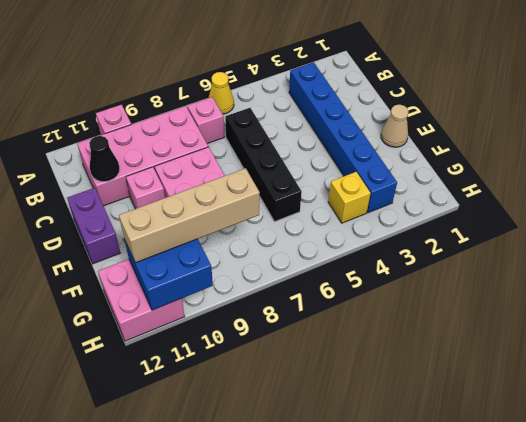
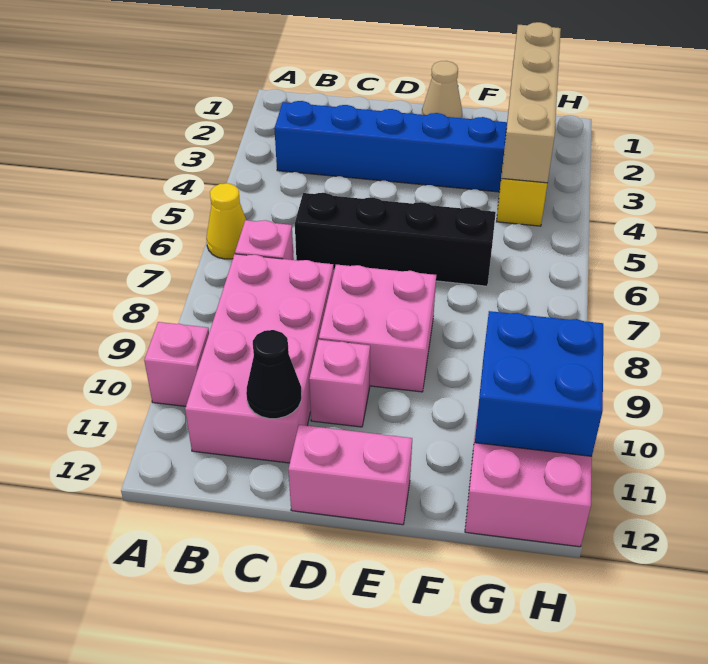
purple 1x2 brick [67,188,120,264] -> pink 1x2 brick [288,425,412,525]
tan 1x4 brick [119,168,260,263] -> tan 1x4 brick moved to [502,22,561,183]

